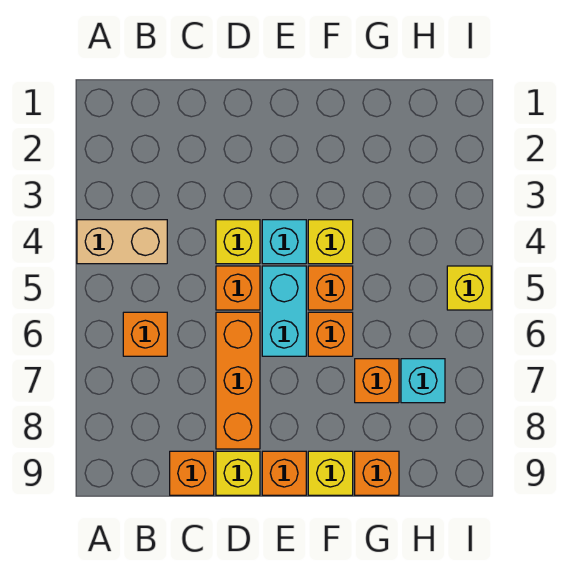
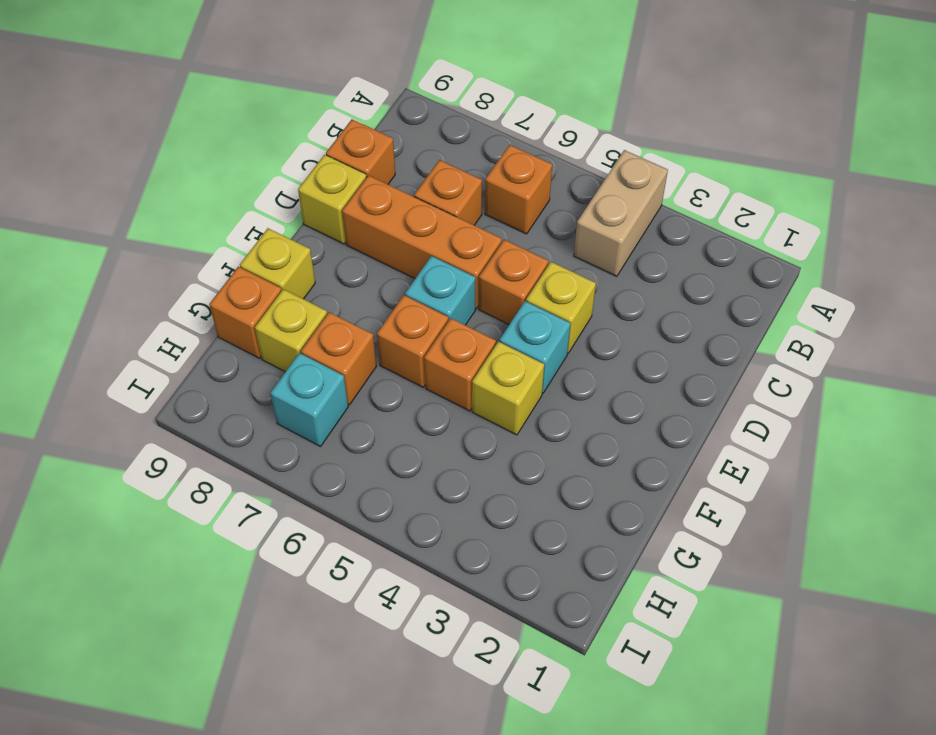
cyan 1x2 brick [262,266,306,356] -> cyan 1x1 brick [405,256,476,325]
orange 1x1 brick [262,451,306,495] -> orange 1x1 brick moved to [414,160,482,225]
yellow 1x1 brick [447,266,491,310] -> yellow 1x1 brick moved to [255,289,327,372]

